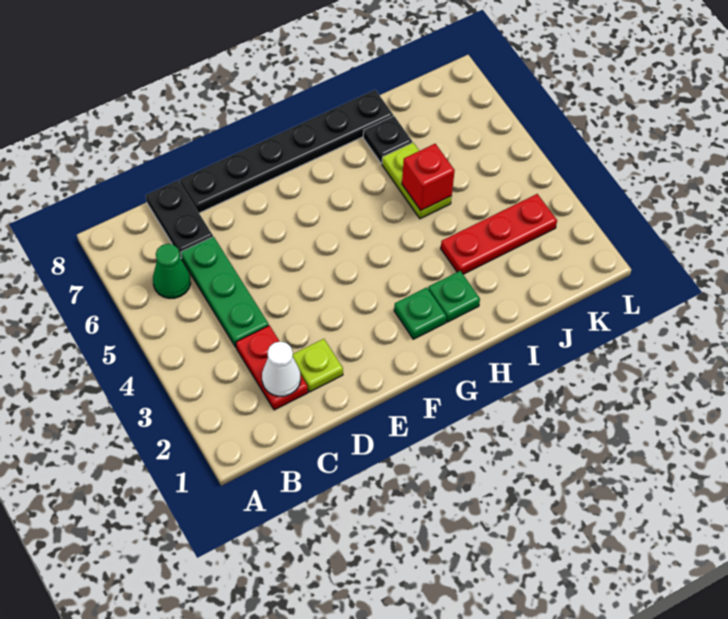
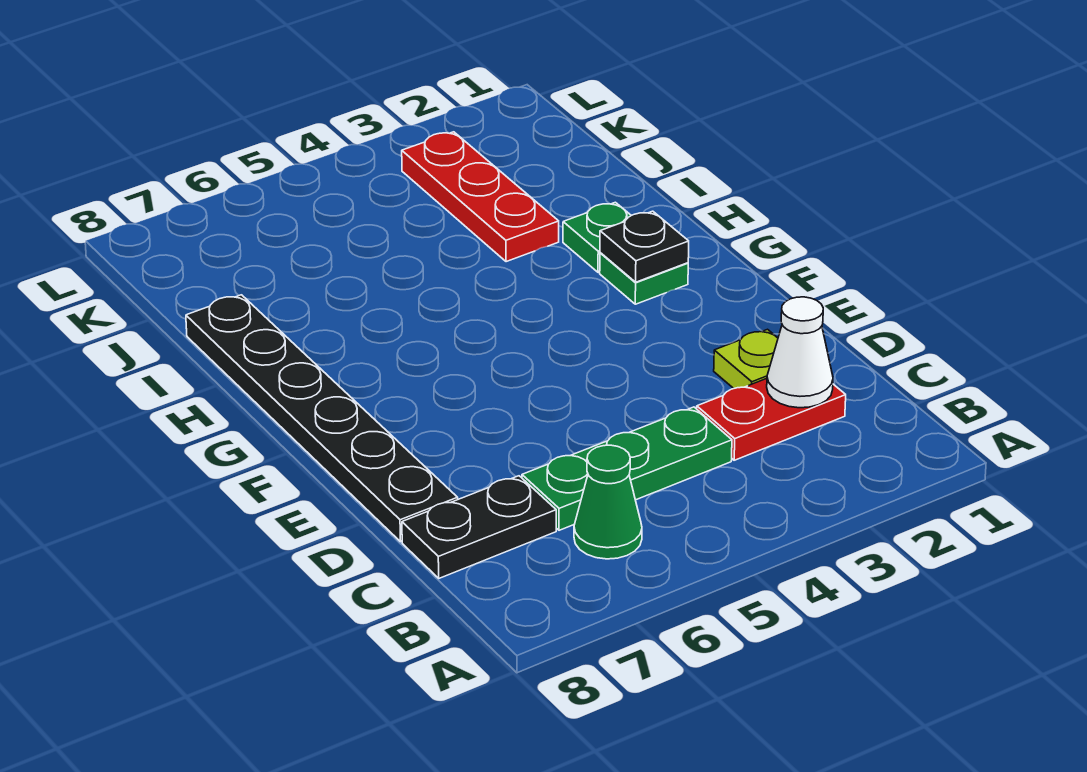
lime 1x2 plate [382,143,452,219] -> none
red 1x1 brick [402,144,455,211] -> none
black 1x1 plate [363,116,412,164] -> black 1x1 plate moved to [600,211,689,282]

